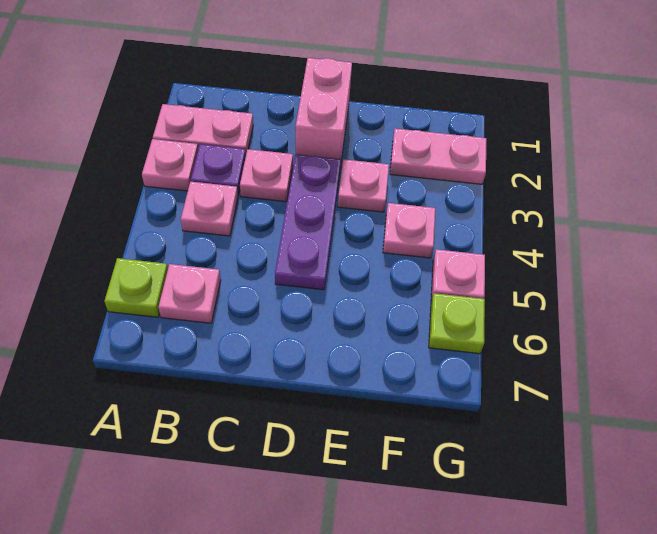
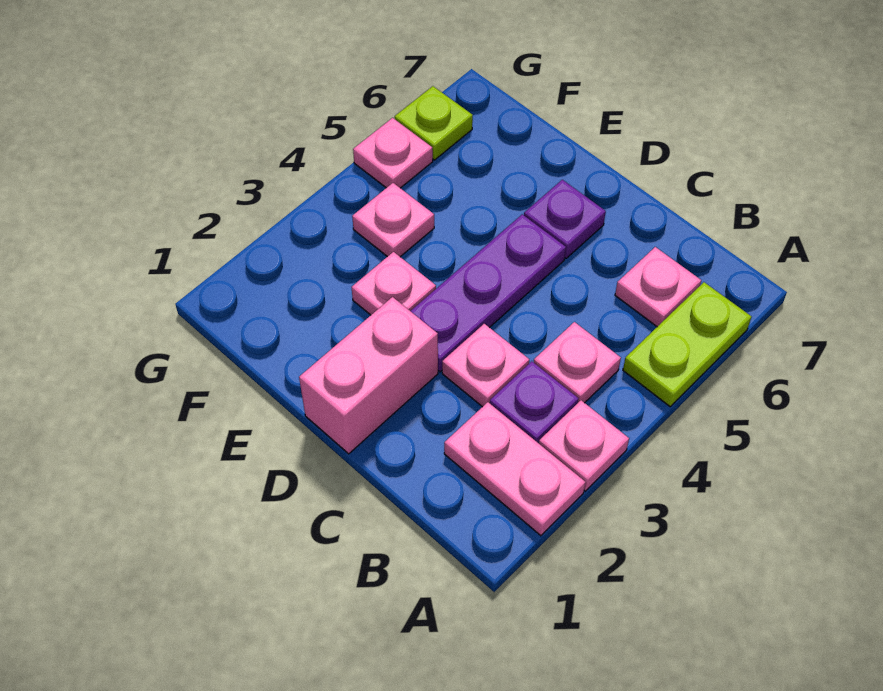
lime 1x1 plate [105,258,168,317] -> lime 1x2 plate [623,282,752,407]
none -> purple 1x1 plate [524,180,606,258]
pink 1x2 plate [390,128,486,184] -> none

